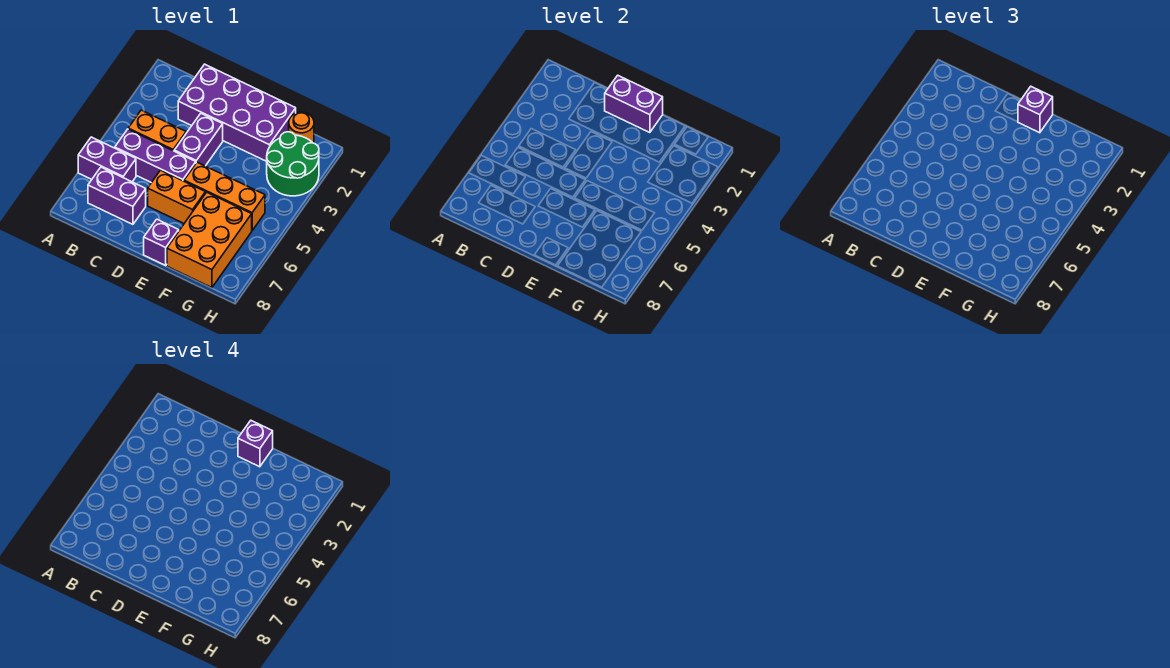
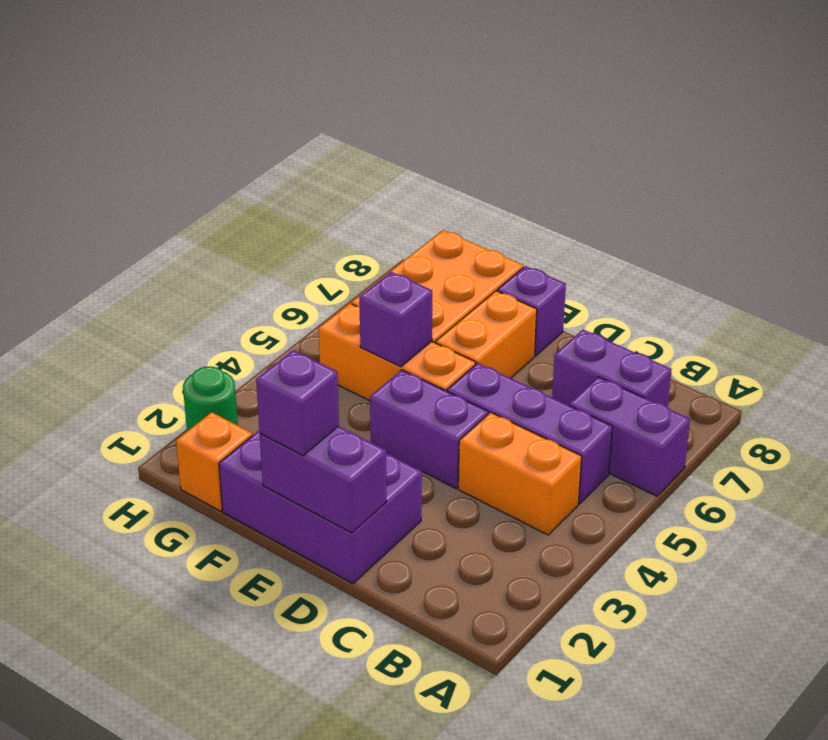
purple 2x4 brick [178,64,296,161] -> purple 2x3 brick [219,431,422,583]
purple 1x2 brick [174,114,223,166] -> purple 1x2 brick turned to [370,370,488,488]
orange 1x2 brick [148,170,205,223] -> orange 1x2 brick turned to [436,291,537,378]
purple 1x1 brick [238,421,273,467] -> purple 1x1 brick moved to [359,272,432,367]
orange 1x1 round brick [289,112,314,143] -> orange 1x1 brick [176,412,252,511]
green 2x2 round brick [267,132,319,196] -> green 1x1 round brick [183,366,238,431]

